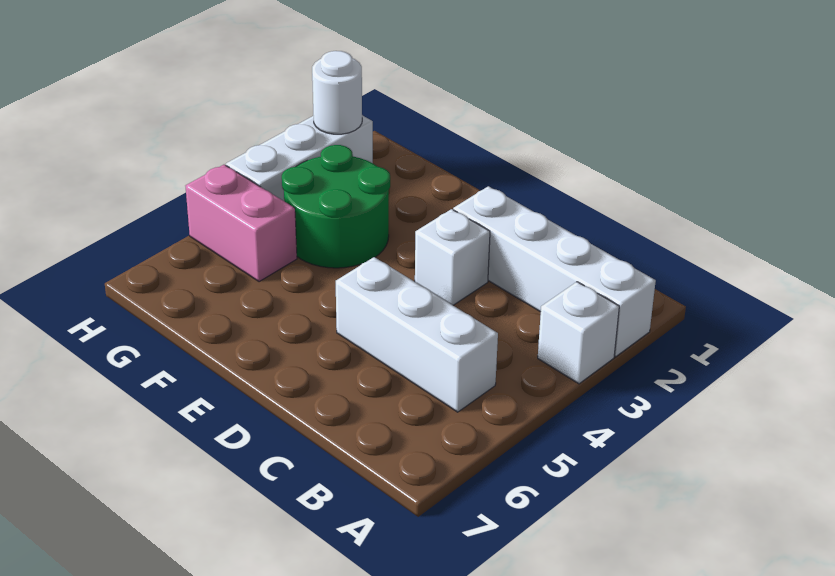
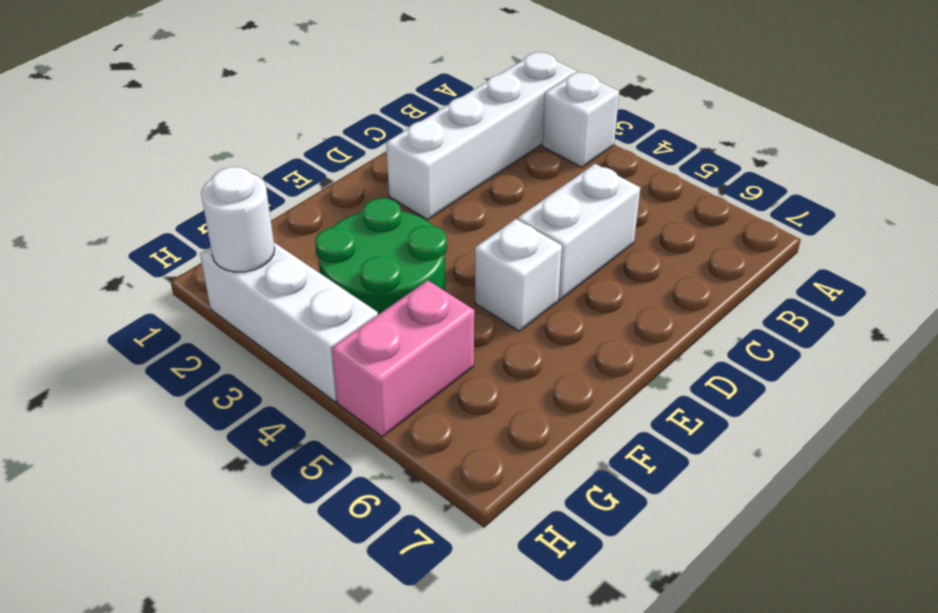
white 1x3 brick [336,257,498,412] -> white 1x2 brick [518,164,640,300]
white 1x1 brick [415,209,490,305] -> white 1x1 brick moved to [475,219,562,331]

